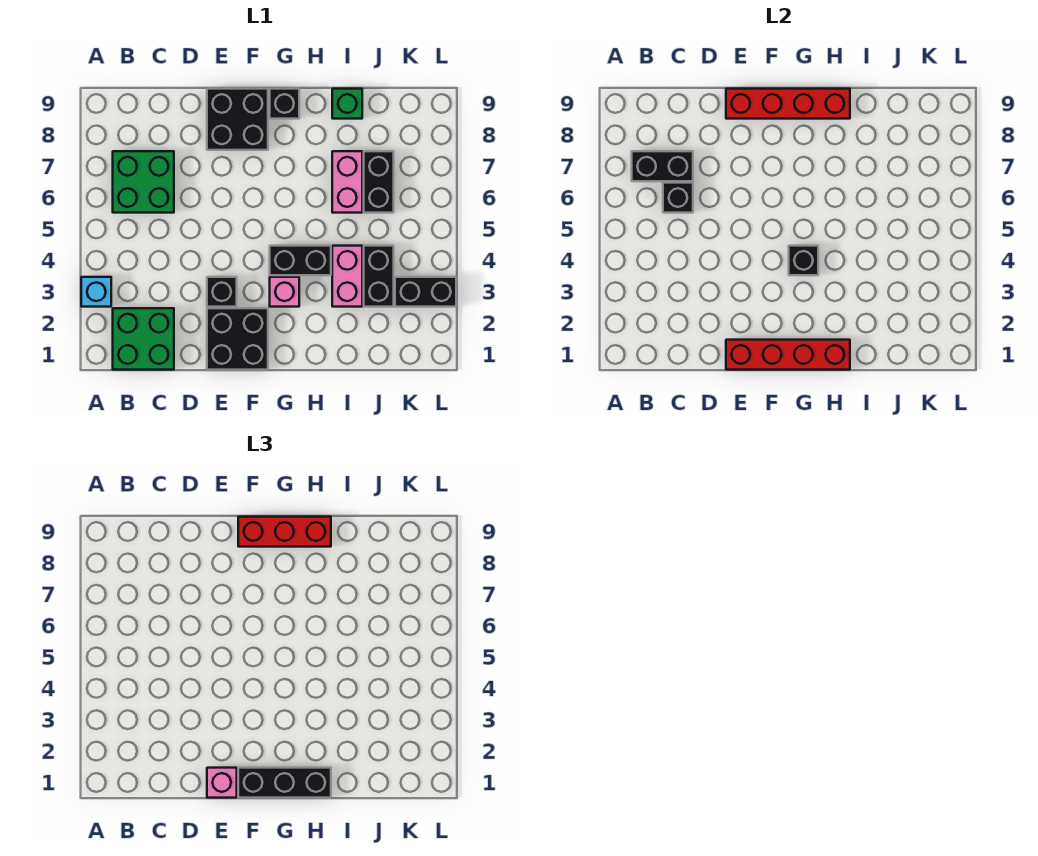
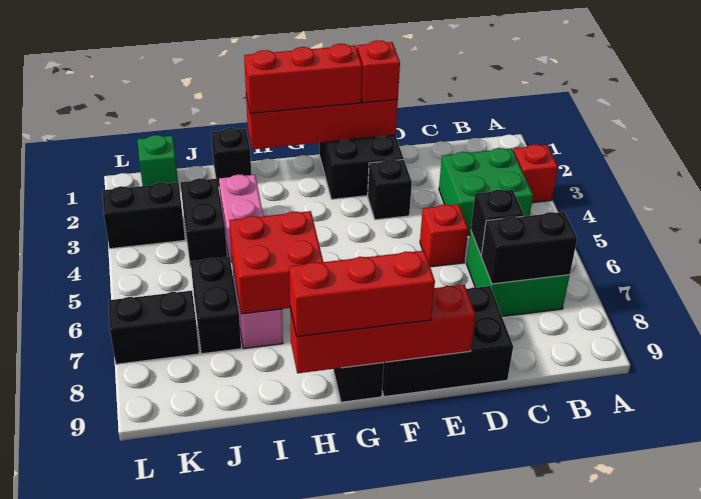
cyan 1x1 brick [81,277,111,307] -> red 1x1 brick [513,144,558,203]
green 2x2 brick [113,308,174,370] -> green 2x2 brick moved to [439,148,533,235]
none -> red 1x1 brick [420,204,468,267]
pink 1x1 brick [207,768,237,798] -> red 1x1 brick [357,40,400,103]
black 2x2 brick [207,89,268,150] -> black 2x3 brick [382,286,513,397]
black 1x3 brick [238,768,331,798] -> red 1x3 brick [244,44,362,113]
pink 1x1 brick [270,277,299,307] -> none
black 1x2 brick [270,246,331,275] -> black 1x2 brick moved to [108,291,199,364]
black 1x1 brick [789,246,818,275] -> black 1x1 brick moved to [211,128,251,187]
none -> red 2x2 brick [229,211,323,314]
green 1x1 brick [332,89,362,119] -> green 1x1 brick moved to [137,135,178,186]

